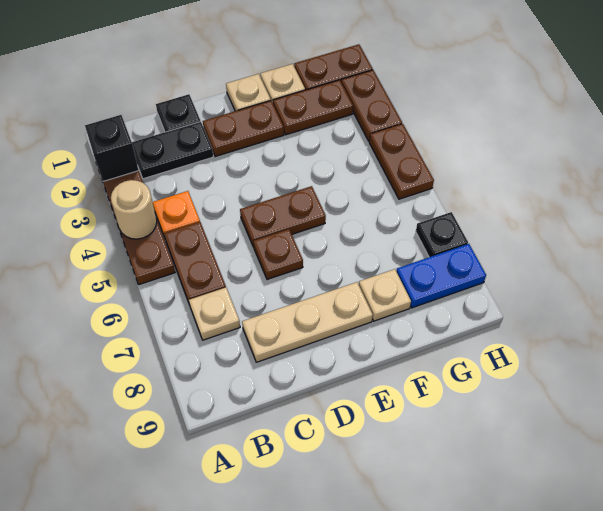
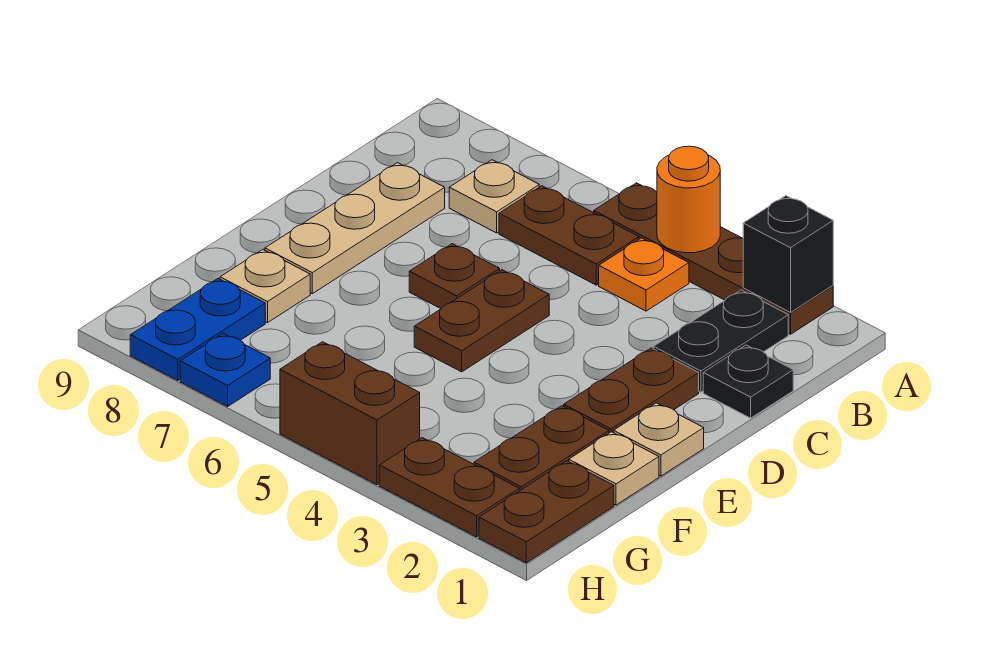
tan 1x1 round brick [111,180,157,239] -> orange 1x1 round brick [657,146,720,253]
brown 1x2 plate [369,124,434,199] -> brown 1x2 brick [280,342,420,485]
black 1x1 plate [416,212,468,257] -> blue 1x1 plate [180,334,270,406]

